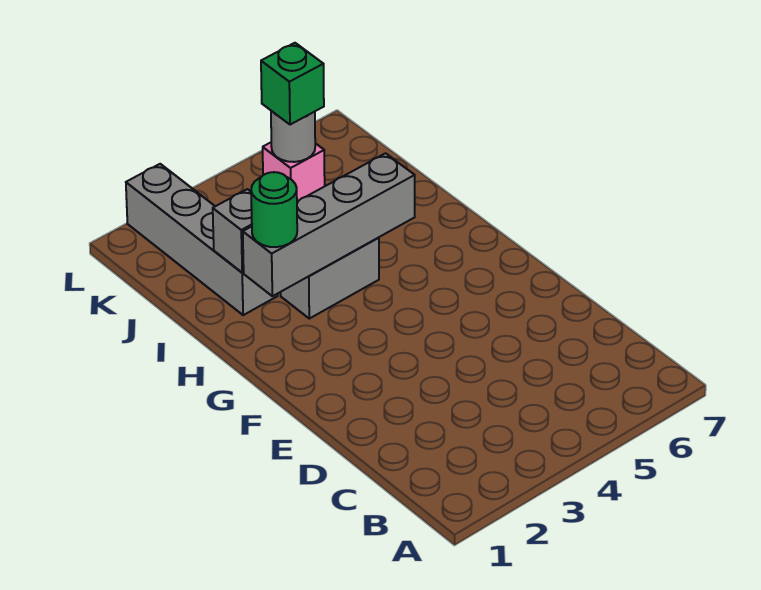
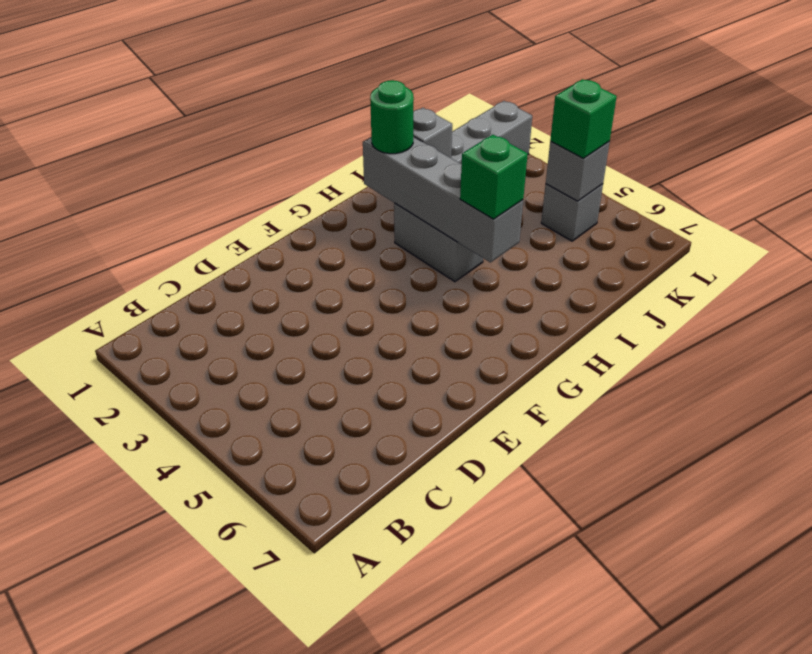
none -> green 1x1 brick [460,135,528,219]
pink 1x1 brick [263,143,325,201] -> grey 1x1 brick [541,184,603,241]
grey 1x1 round brick [271,111,315,162] -> grey 1x1 brick [546,142,610,201]

